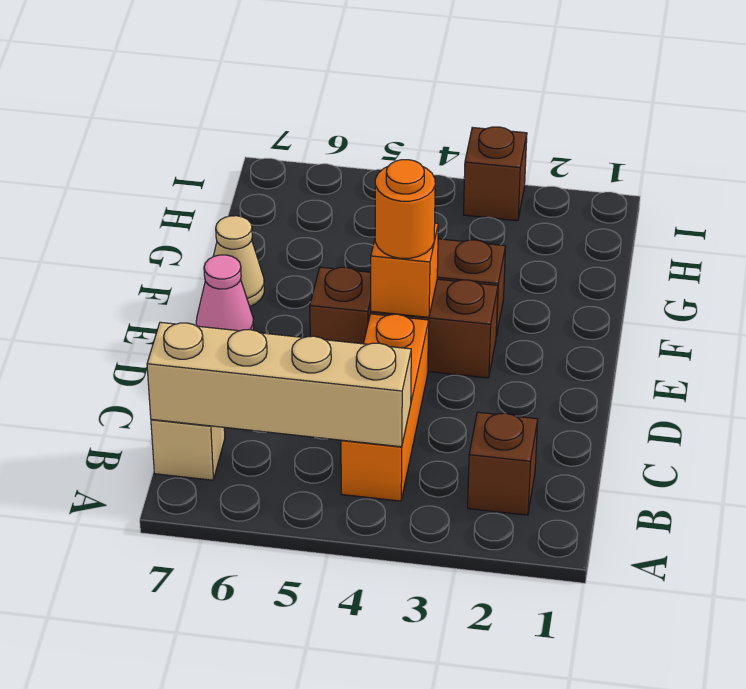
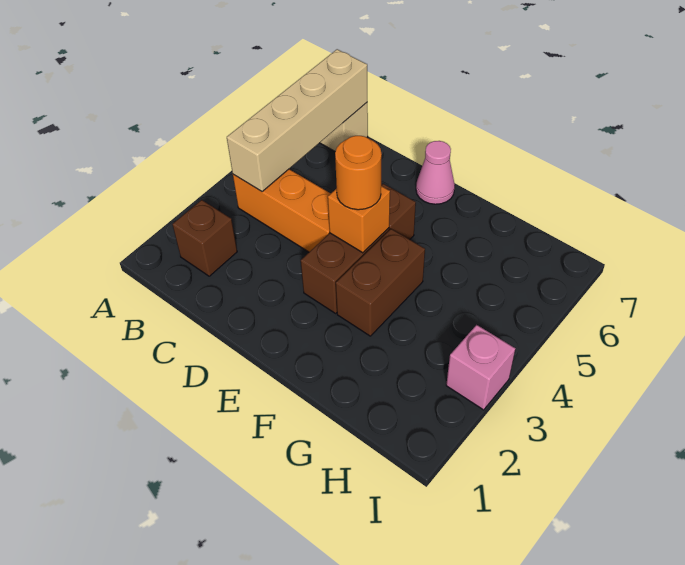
tan 1x1 cone [214,216,264,306] -> none
brown 1x1 brick [464,127,527,221] -> pink 1x1 brick [446,325,515,410]

